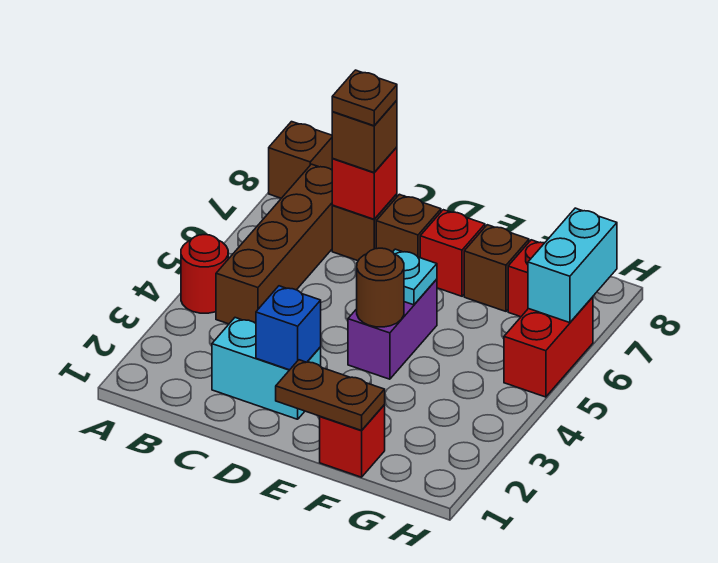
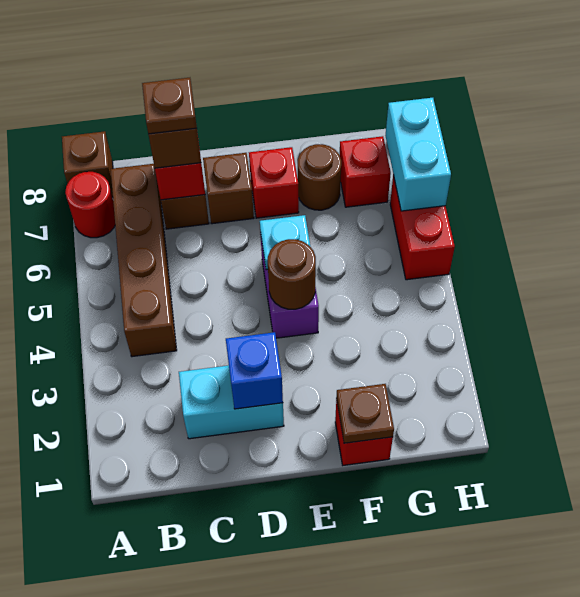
red 1x1 round brick [181,235,228,313] -> red 1x1 round brick moved to [65,172,115,238]
brown 1x2 plate [276,360,385,430] -> brown 1x1 plate [336,384,394,443]
brown 1x1 brick [464,225,529,311] -> brown 1x1 round brick [298,144,341,210]

